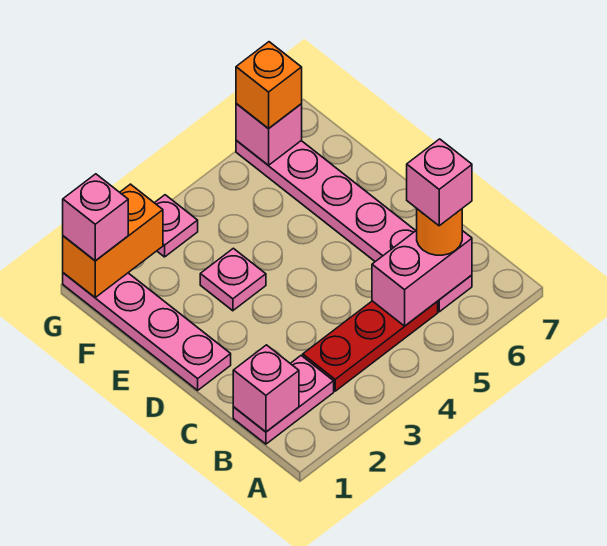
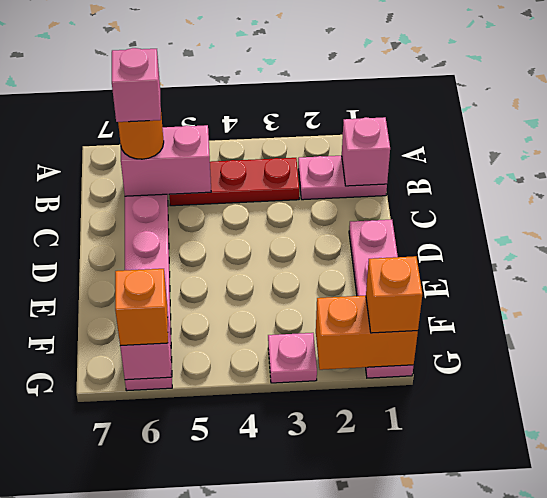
pink 1x1 plate [200,248,266,311] -> none
pink 1x1 brick [63,174,128,261] -> orange 1x1 brick [366,256,422,333]

